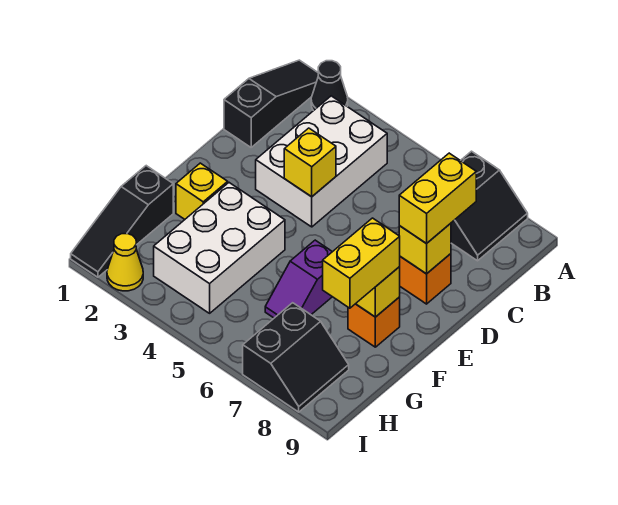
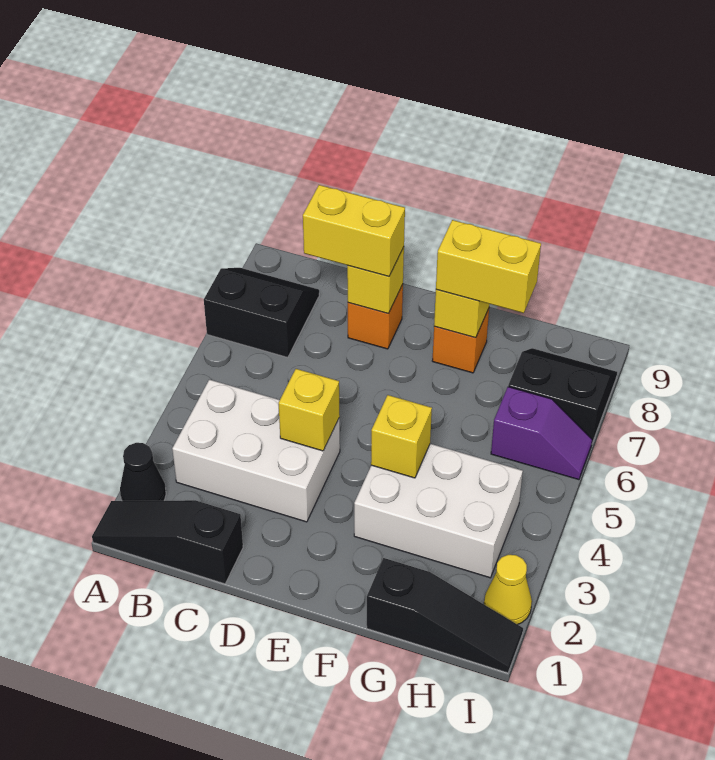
yellow 1x1 brick [176,163,228,219] -> yellow 1x1 brick moved to [371,395,432,478]
purple 1x2 slope [265,240,332,318] -> purple 1x2 slope moved to [491,387,592,480]

